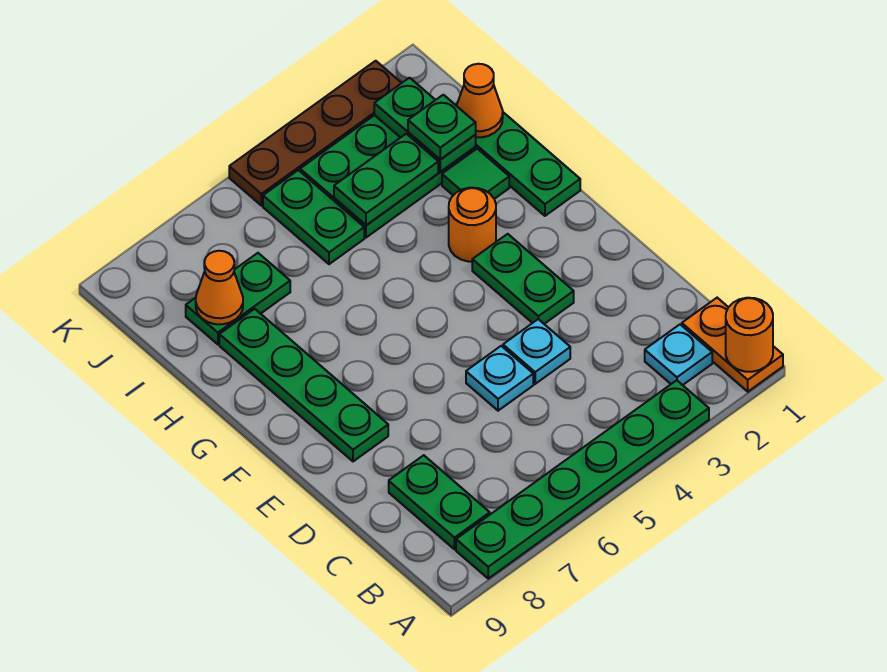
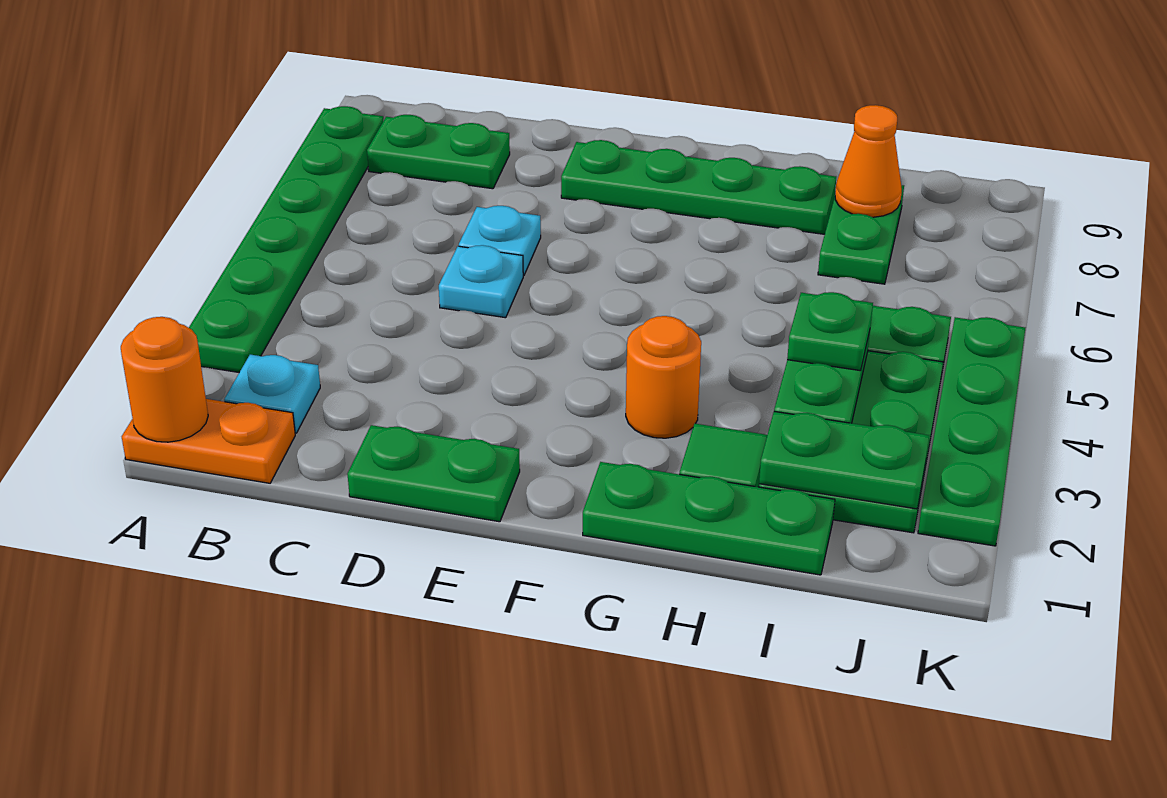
cyan 1x1 plate [503,319,570,384] -> cyan 1x1 plate moved to [459,206,541,276]
green 1x2 plate [472,234,574,324] -> green 1x2 plate moved to [347,425,520,522]
orange 1x1 cone [457,64,503,137] -> none
green 1x1 plate [408,95,476,160] -> green 1x1 plate moved to [787,292,873,371]
brown 1x4 plate [229,61,401,206] -> green 1x4 plate [918,317,1025,546]

